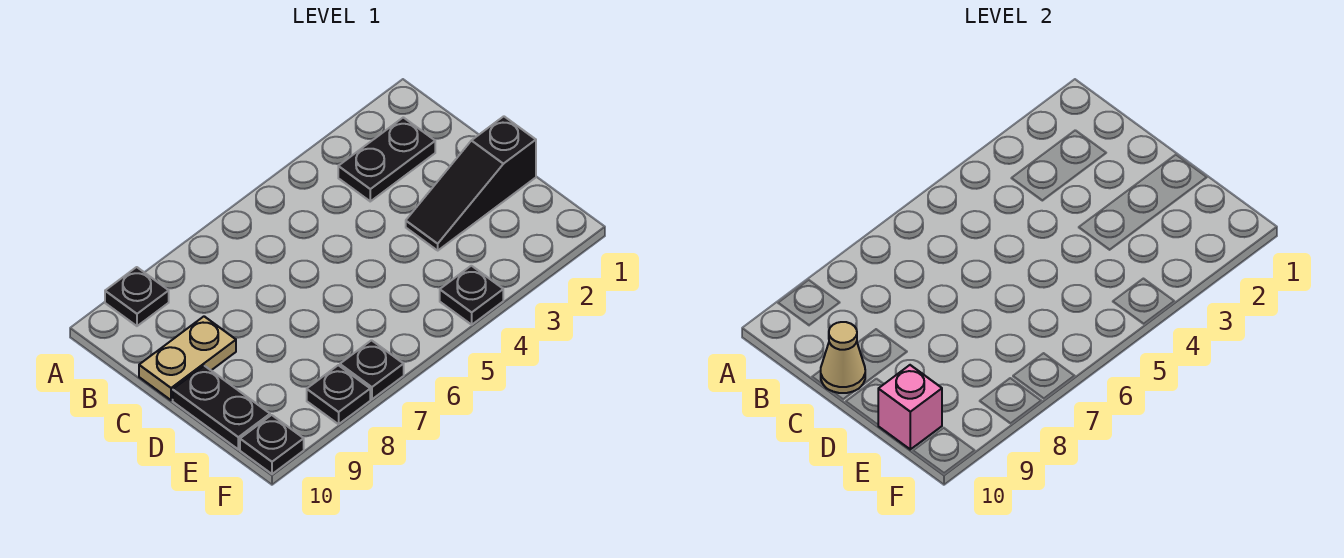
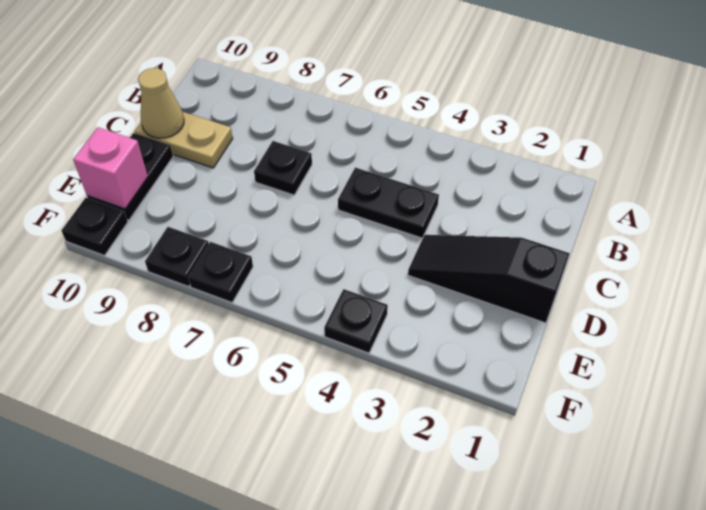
black 1x1 plate [105,267,169,326] -> black 1x1 plate moved to [254,141,312,195]
black 1x2 plate [338,117,435,201] -> black 1x2 plate moved to [338,168,439,238]

